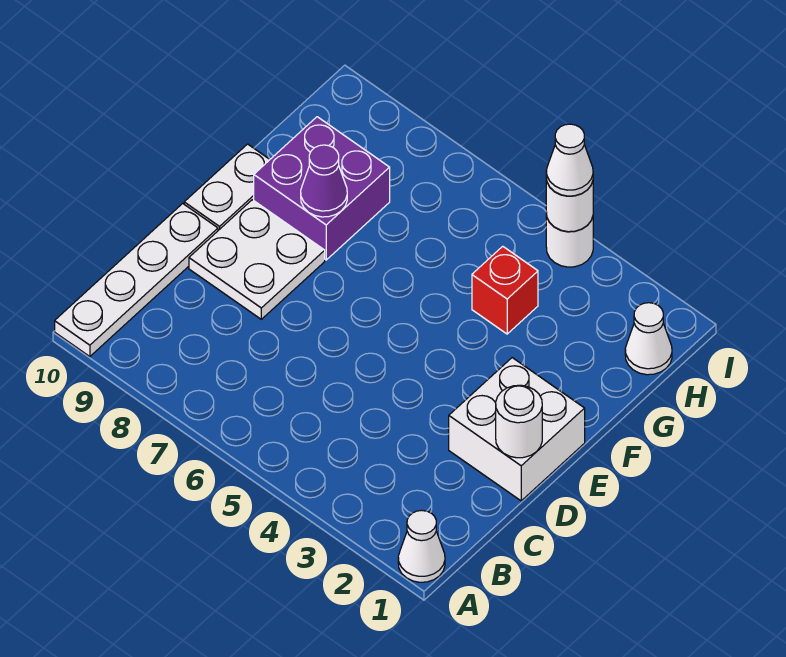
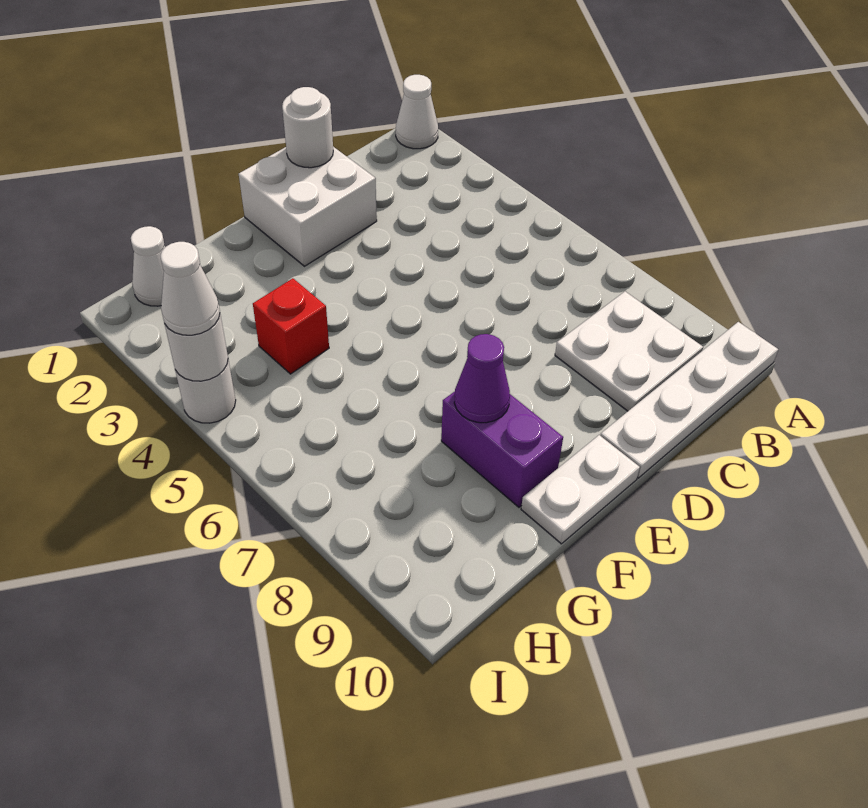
white 2x2 plate [189,200,325,319] -> white 2x2 plate moved to [555,292,703,411]
purple 2x2 brick [254,117,390,260] -> purple 1x2 brick [441,392,563,507]

